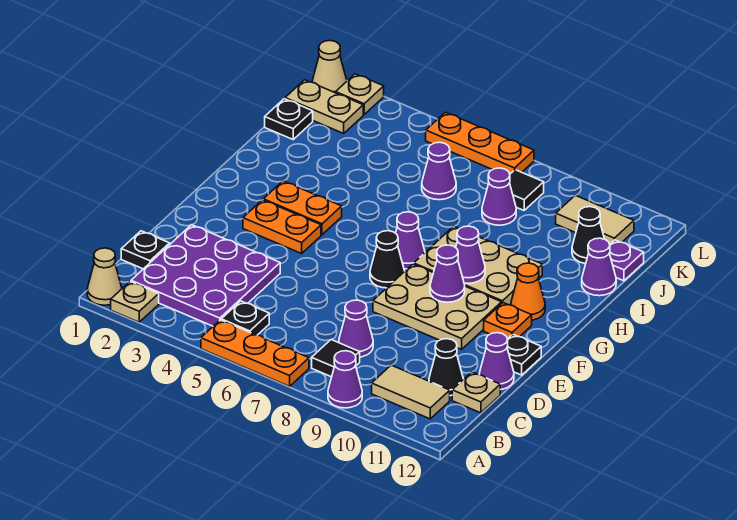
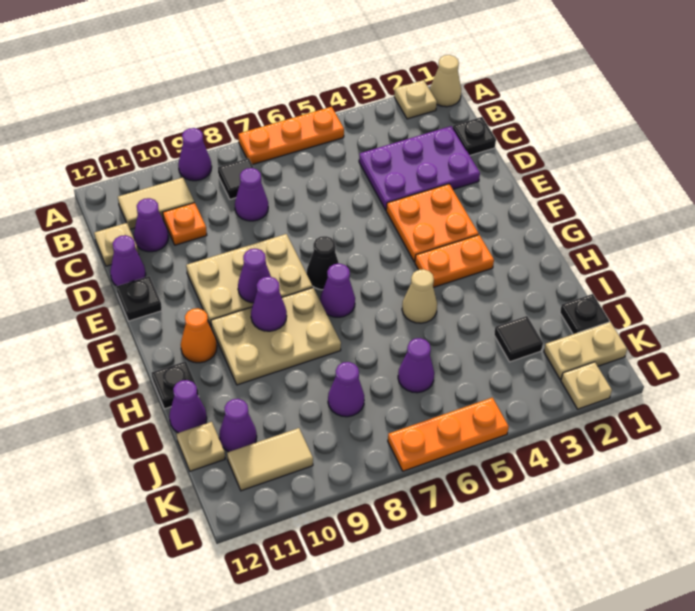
purple 3x3 plate [131,225,280,326] -> purple 2x3 plate [359,126,480,210]
black 1x1 plate [221,301,269,335] -> black 1x1 plate moved to [152,361,199,409]
black 1x1 cone [429,339,463,396] -> purple 1x1 cone [134,198,168,252]
orange 1x2 plate [243,200,321,254] -> orange 2x2 plate [386,184,479,262]
orange 1x1 plate [484,303,532,339] -> orange 1x1 plate moved to [163,203,207,245]
black 1x1 cone [572,207,604,264] -> purple 1x1 cone [219,399,257,452]
purple 1x1 plate [610,240,644,281] -> tan 1x1 plate [177,422,225,471]
black 1x1 tile [510,170,544,210] -> black 1x1 tile moved to [494,316,543,362]
tan 1x1 cone [312,40,347,93] -> tan 1x1 cone moved to [402,269,437,323]

